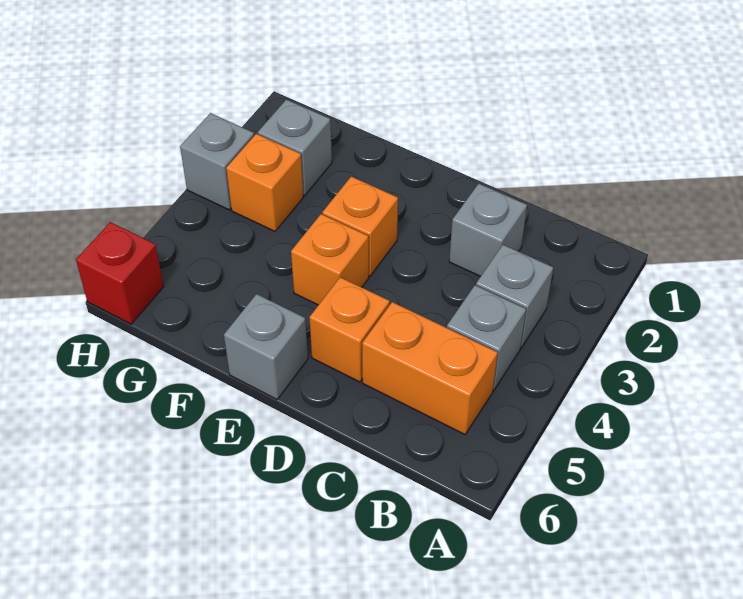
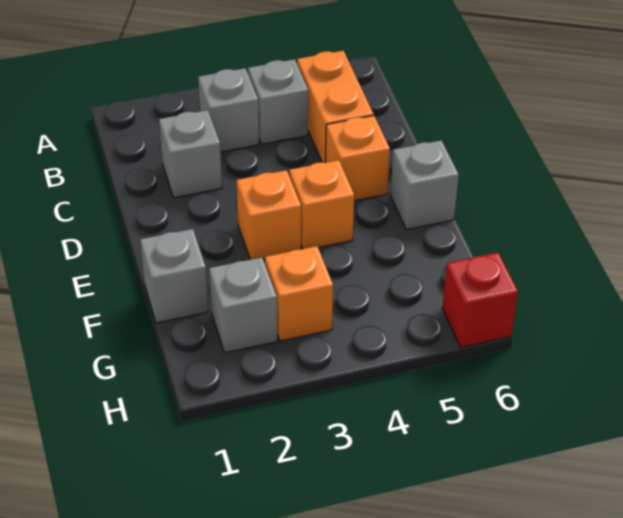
grey 1x1 brick [180,113,254,210] -> grey 1x1 brick moved to [140,229,208,323]

